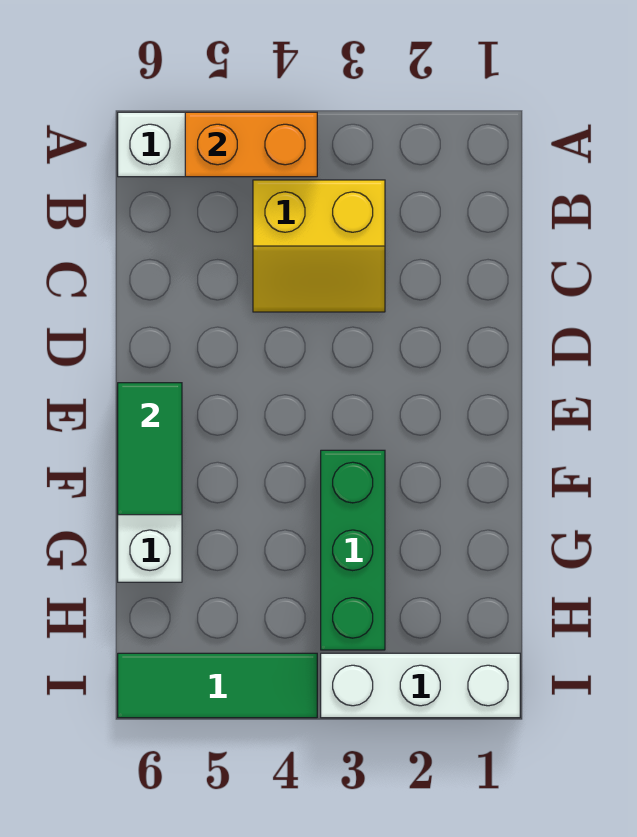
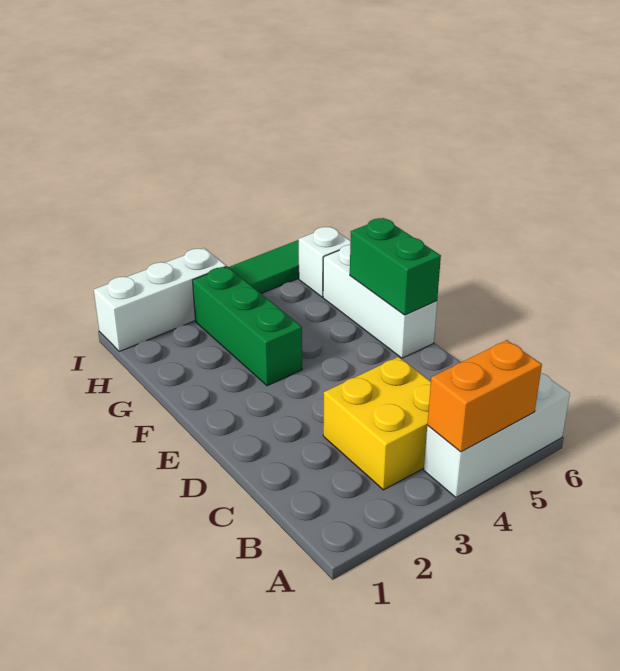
yellow 2x2 slope [253,180,385,312] -> yellow 2x2 brick [323,357,431,490]
green 1x2 tile [118,383,182,515] -> green 1x2 brick [350,218,441,315]
none -> white 1x1 brick [299,227,350,297]

